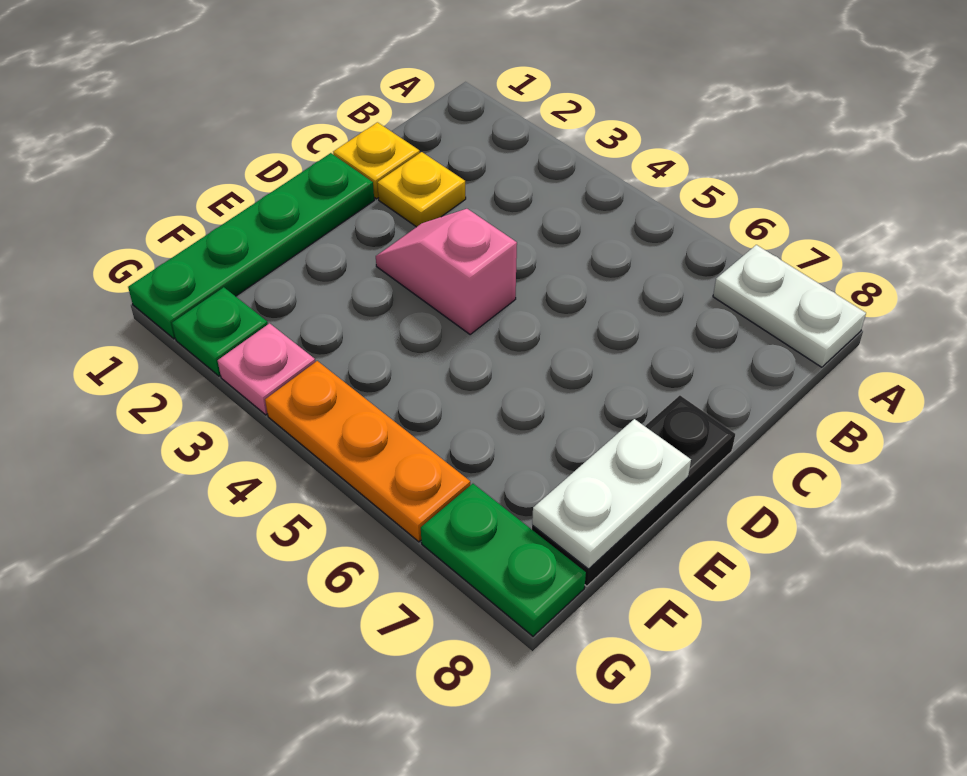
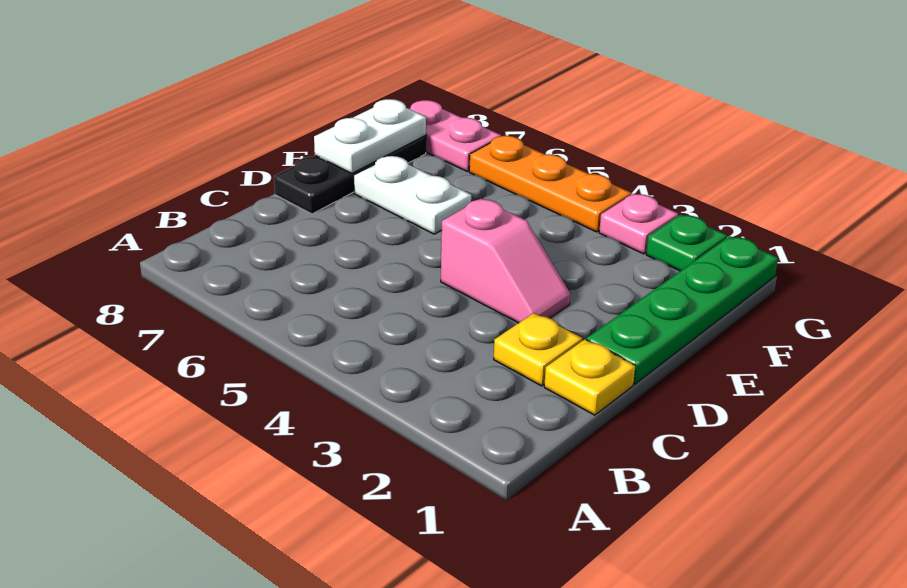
white 1x2 plate [713,245,866,367] -> white 1x2 plate moved to [354,156,471,234]
green 1x2 plate [421,484,586,636] -> pink 1x2 plate [410,100,501,171]

